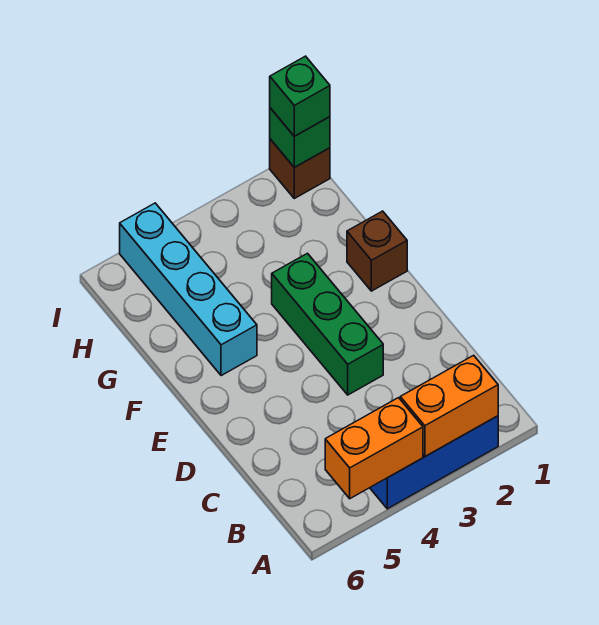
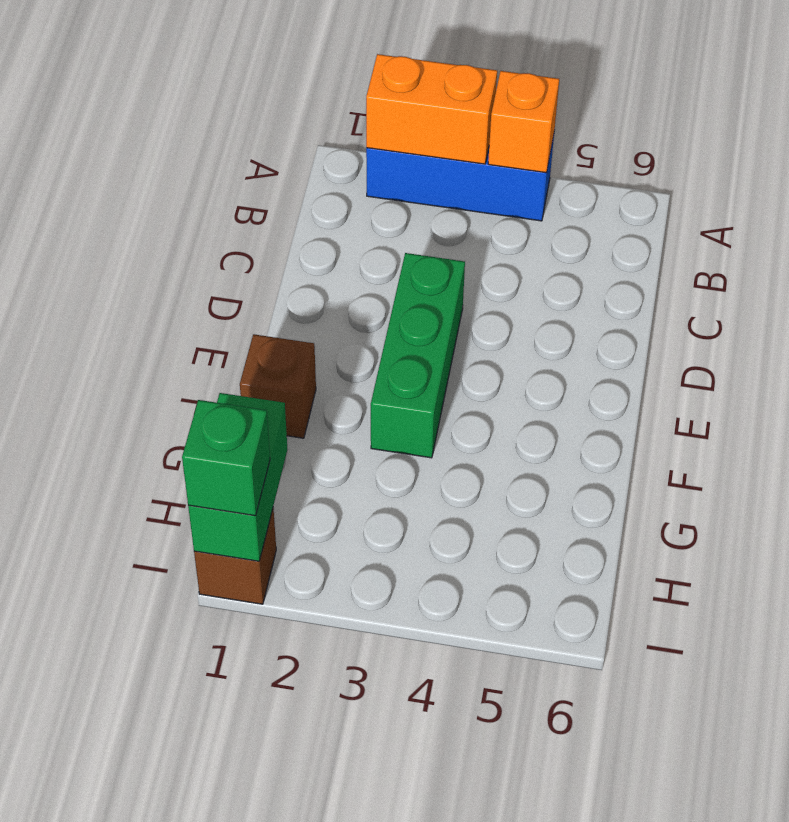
orange 1x2 brick [325,398,423,499] -> orange 1x1 brick [488,71,559,173]
cyan 1x4 brick [120,203,257,376] -> none
green 1x1 brick [270,108,330,167] -> green 1x2 brick [188,393,287,561]

